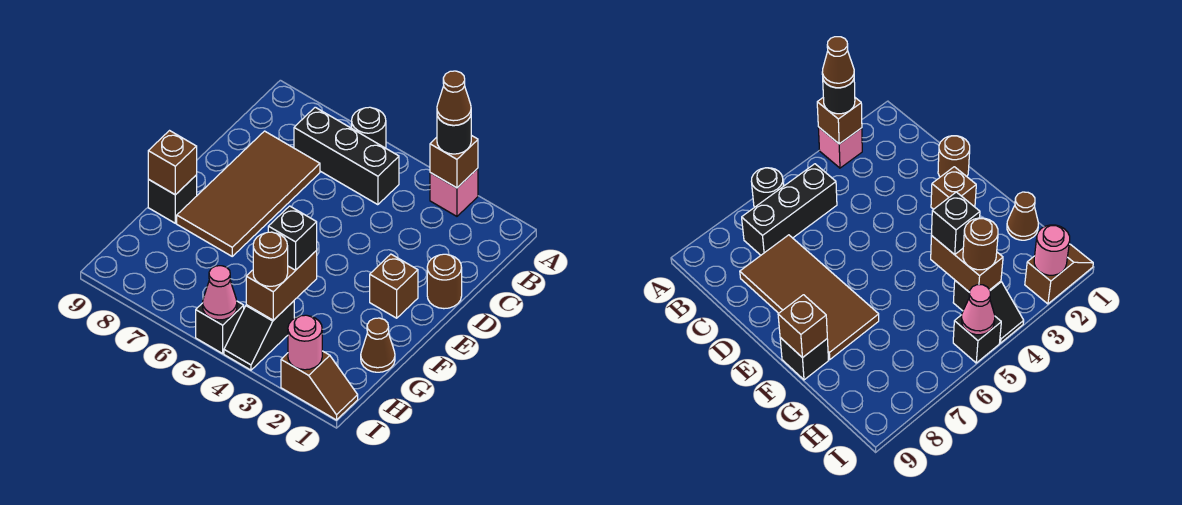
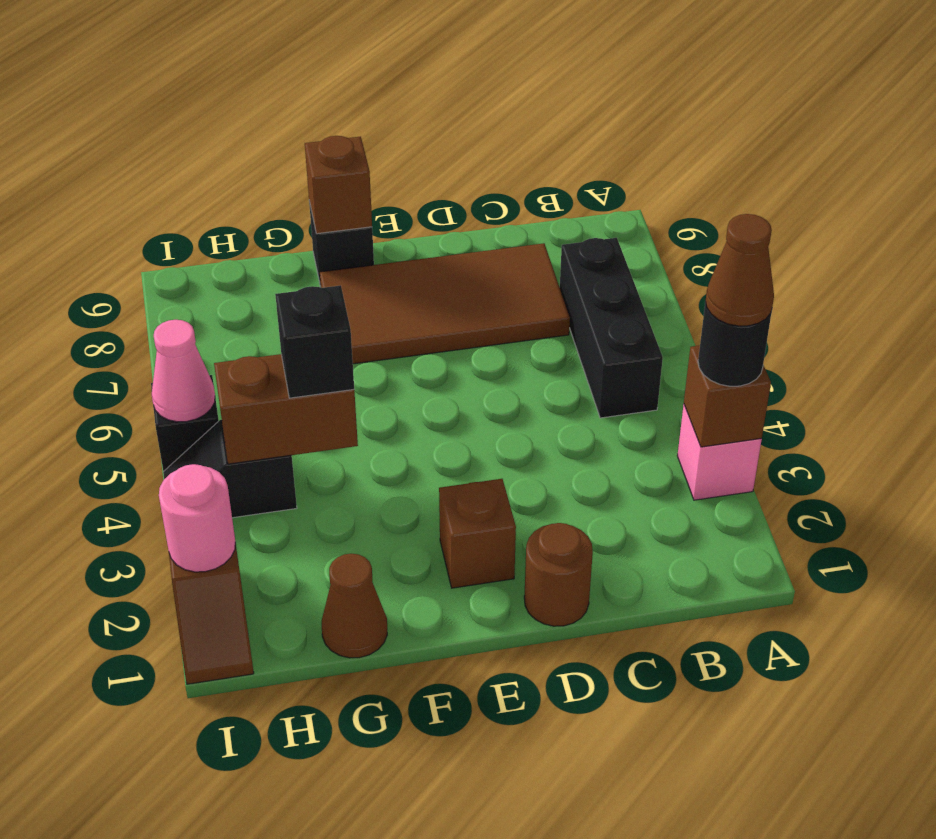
black 1x1 round brick [352,107,386,148] -> none
brown 1x1 round brick [253,232,288,286] -> none

